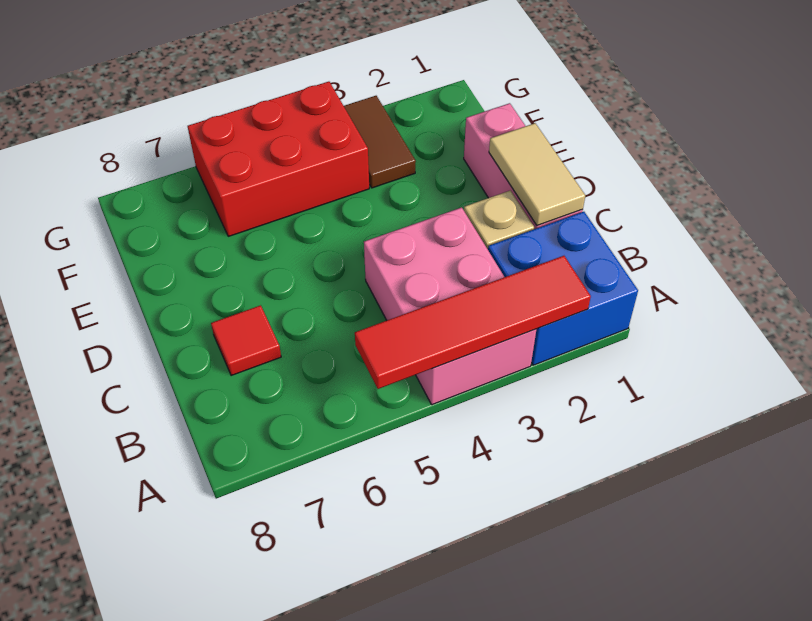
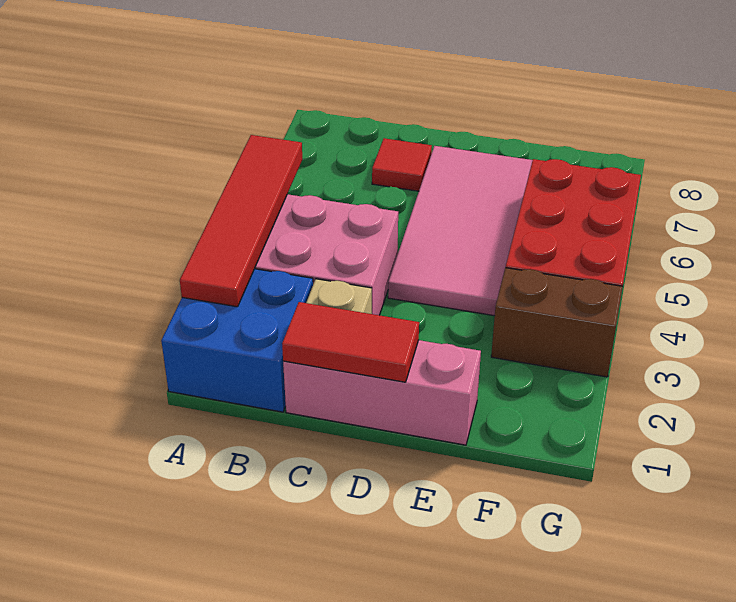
tan 1x2 tile [489,123,585,225] -> red 1x2 tile [282,302,419,382]
none -> pink 2x4 tile [388,146,533,316]
brown 1x2 tile [344,96,416,188] -> brown 1x2 brick [491,268,623,377]

